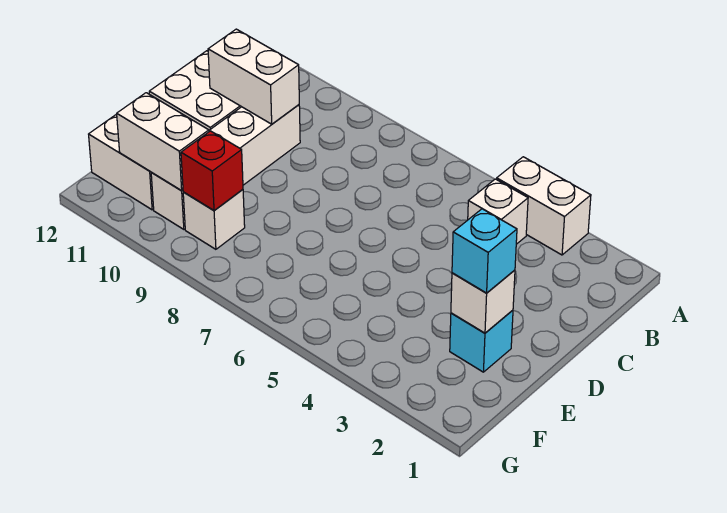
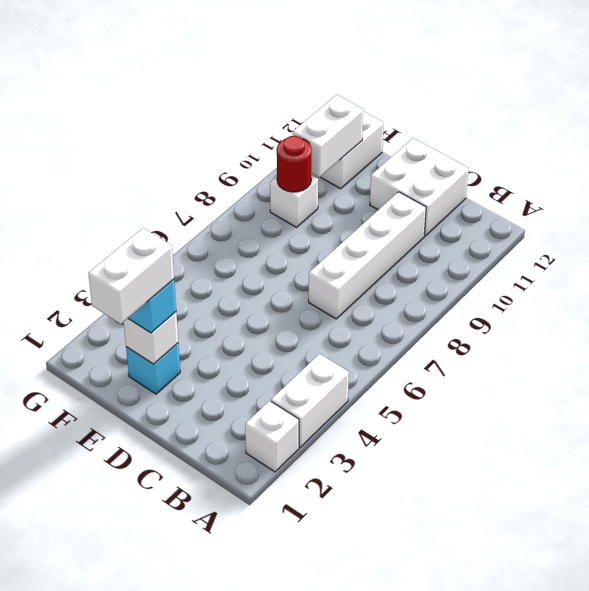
white 1x1 brick [468,179,528,244] -> white 1x1 brick moved to [245,401,299,472]
white 1x4 brick [151,105,300,229] -> white 1x4 brick turned to [309,192,426,319]
white 1x2 brick [208,29,299,124] -> white 1x2 brick moved to [88,228,174,324]
red 1x1 brick [181,131,243,210] -> red 1x1 round brick [277,136,312,192]

